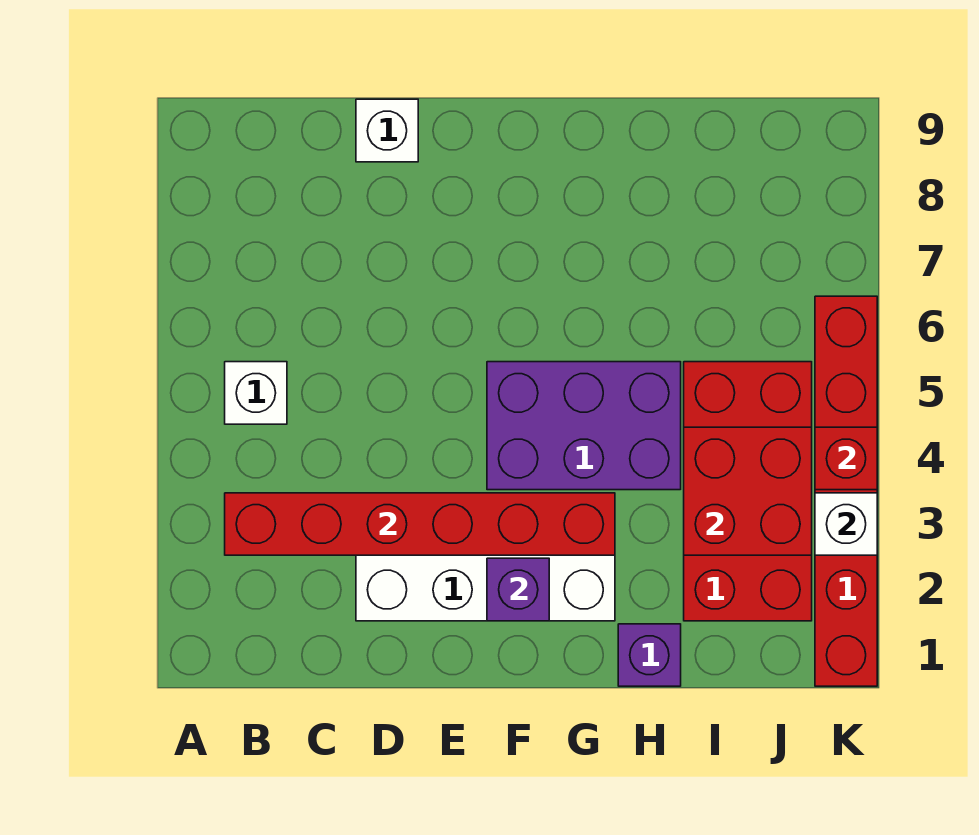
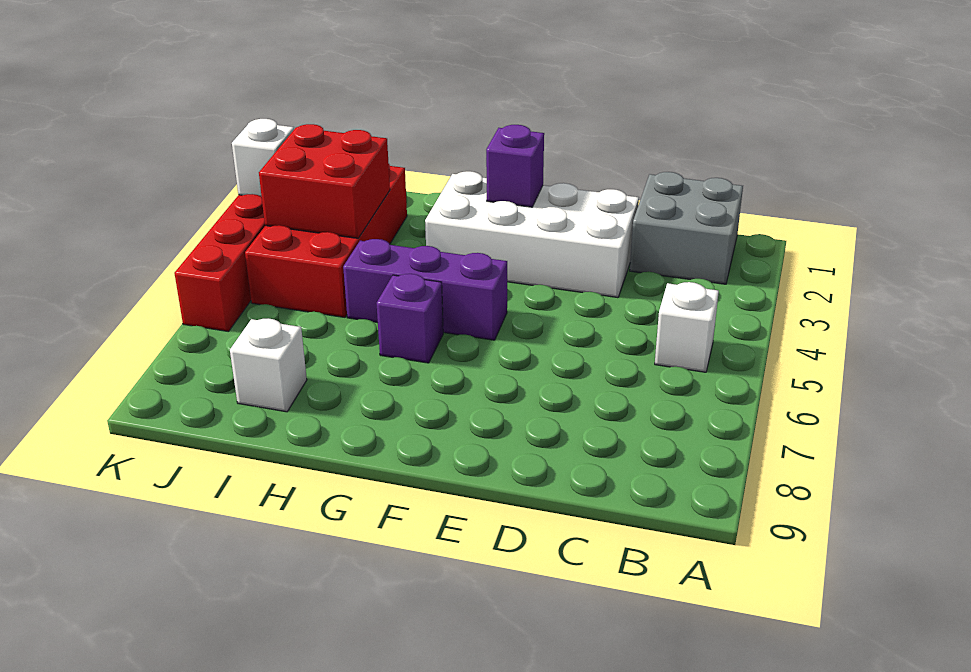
none -> grey 2x2 brick [630,172,743,284]
red 1x6 brick [225,493,615,555] -> none
white 1x1 brick [356,99,418,162] -> white 1x1 brick moved to [230,318,307,412]
purple 2x3 brick [487,362,681,490] -> purple 1x3 brick [343,239,507,340]
purple 1x1 brick [618,624,681,686] -> purple 1x1 brick moved to [377,274,443,363]
red 1x1 brick [815,427,877,490] -> none

